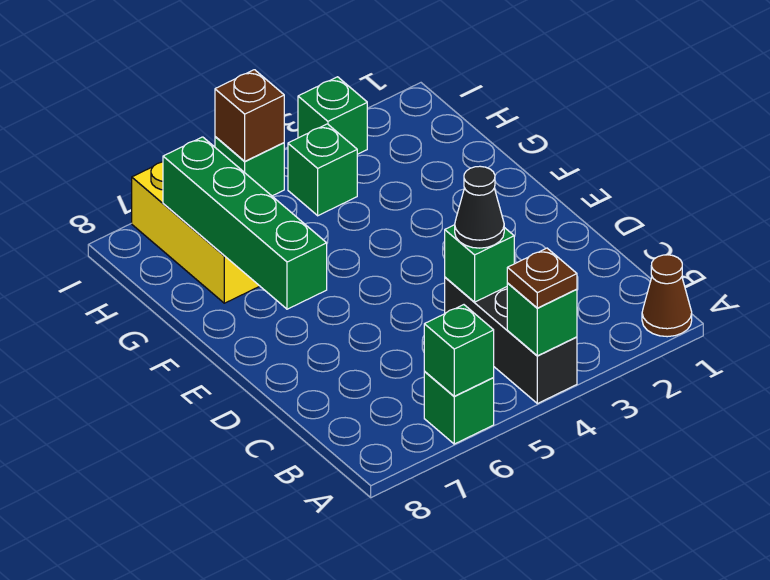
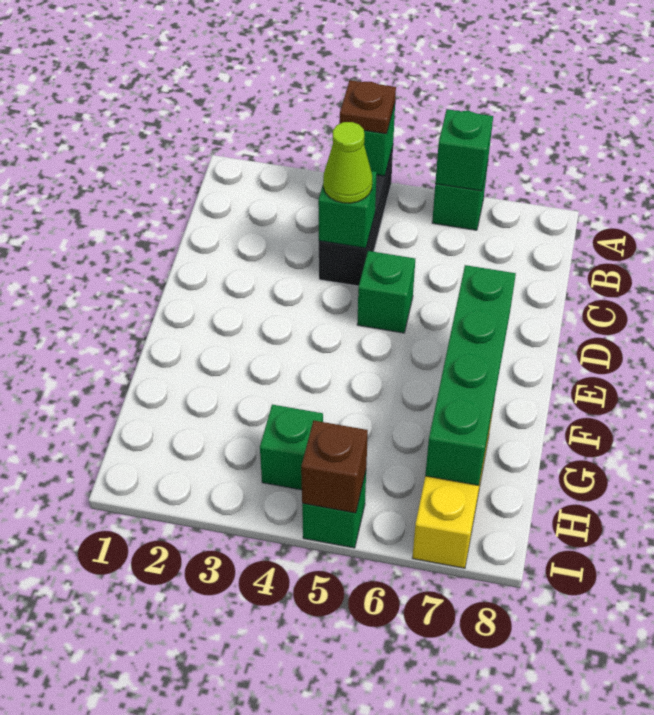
brown 1x1 cone [642,255,692,337] -> none
black 1x1 cone [455,166,504,248] -> lime 1x1 cone [323,122,372,203]
green 1x1 brick [298,77,367,154] -> green 1x1 brick moved to [357,251,415,333]

